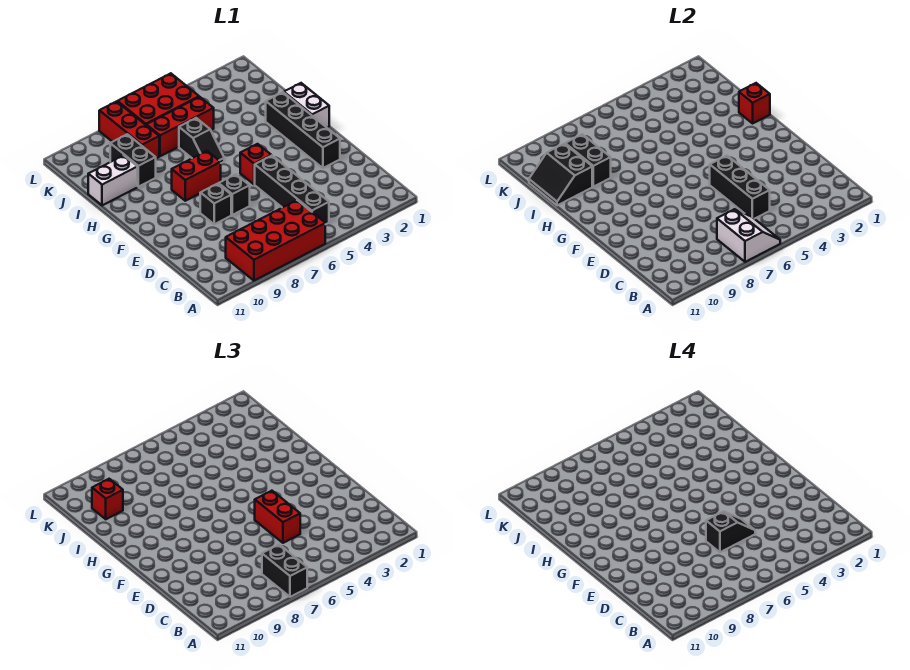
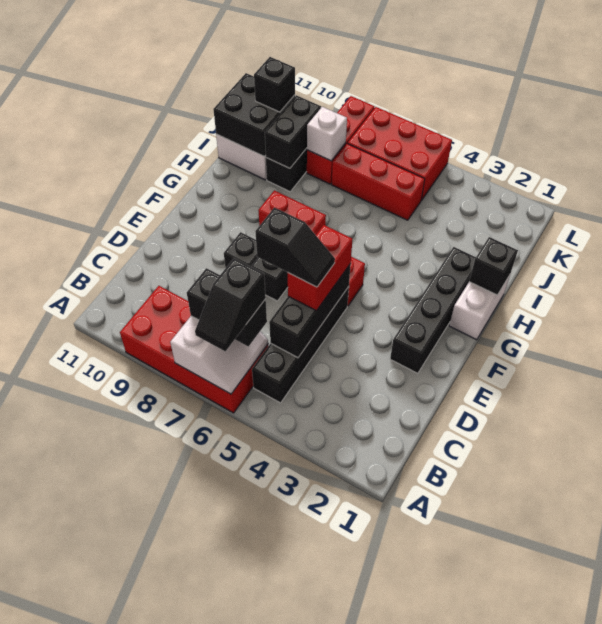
black 1x2 brick [262,545,307,597] -> black 1x2 brick turned to [187,268,267,346]
red 1x1 brick [739,83,770,123] -> black 1x1 brick [469,237,518,295]
black 1x2 slope [179,118,224,163] -> black 1x2 slope moved to [195,258,266,351]
black 2x2 slope [529,144,592,205] -> black 2x2 brick [213,73,295,157]
none -> white 1x1 brick [307,107,347,161]
red 1x1 brick [92,479,123,519] -> black 1x1 brick [254,57,295,112]

